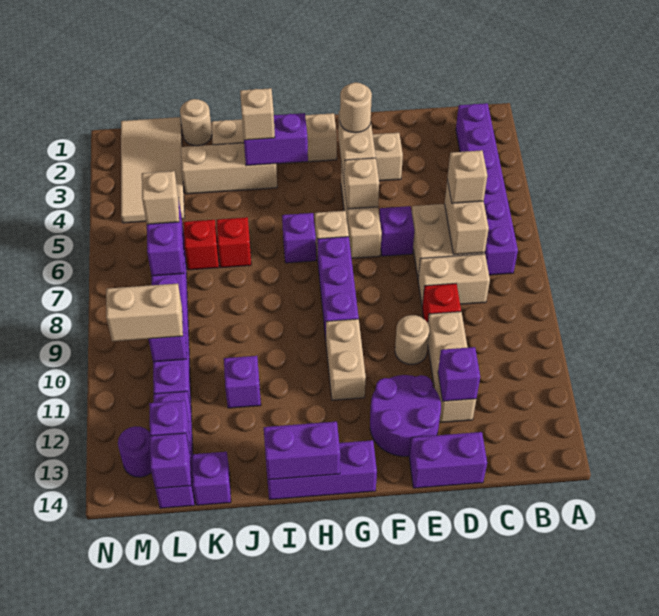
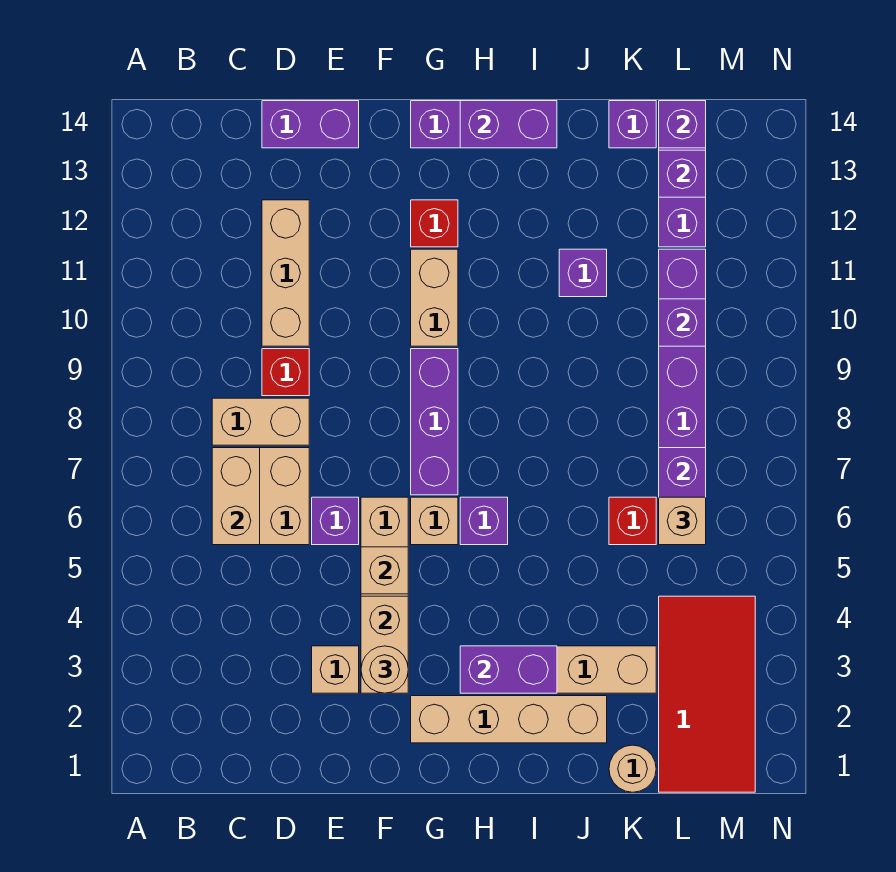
purple 1x6 brick [456,103,518,275] -> none
tan 1x1 brick [447,150,487,203] -> none
purple 1x1 brick [438,347,480,401] -> none
tan 1x1 round brick [395,315,429,365] -> none
purple 2x2 round brick [370,375,441,456] -> none
tan 1x1 brick [240,88,275,140] -> none
red 1x1 brick [217,217,251,268] -> red 1x1 brick moved to [411,200,458,247]
tan 2x4 tile [121,117,185,223] -> red 2x4 tile [659,596,755,792]
tan 1x2 brick [106,283,183,341] -> none
purple 1x1 round brick [118,426,151,477] -> none

